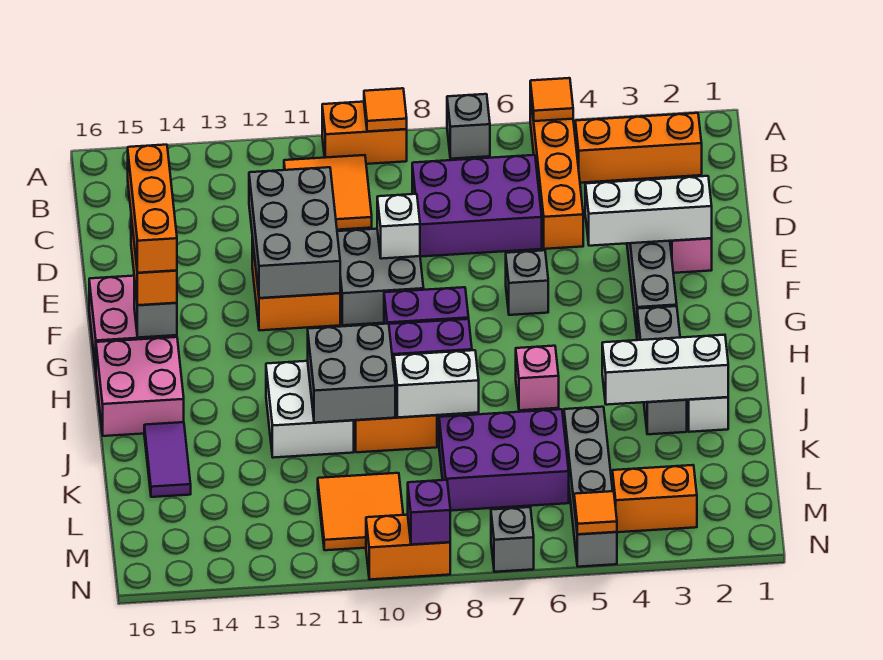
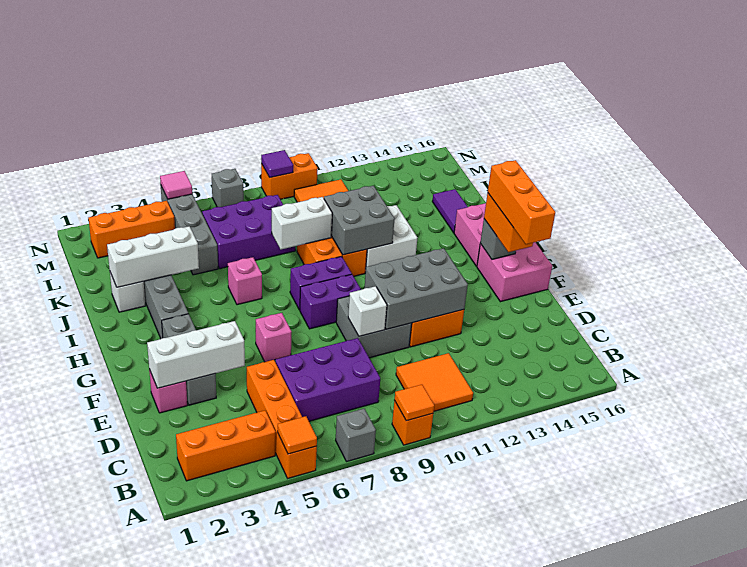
orange 1x2 brick [322,102,407,164] -> orange 1x1 brick [392,400,433,445]
grey 2x3 brick [249,167,340,298] -> grey 2x3 brick turned to [365,248,468,329]
grey 1x1 brick [506,250,548,315] -> pink 1x1 brick [255,313,292,362]
orange 1x2 brick [612,465,697,532] -> orange 1x3 brick [88,201,175,258]
orange 1x1 tile [574,491,617,534] -> pink 1x1 tile [160,171,192,199]
purple 1x1 brick [408,480,450,545] -> purple 1x1 tile [261,150,293,177]

